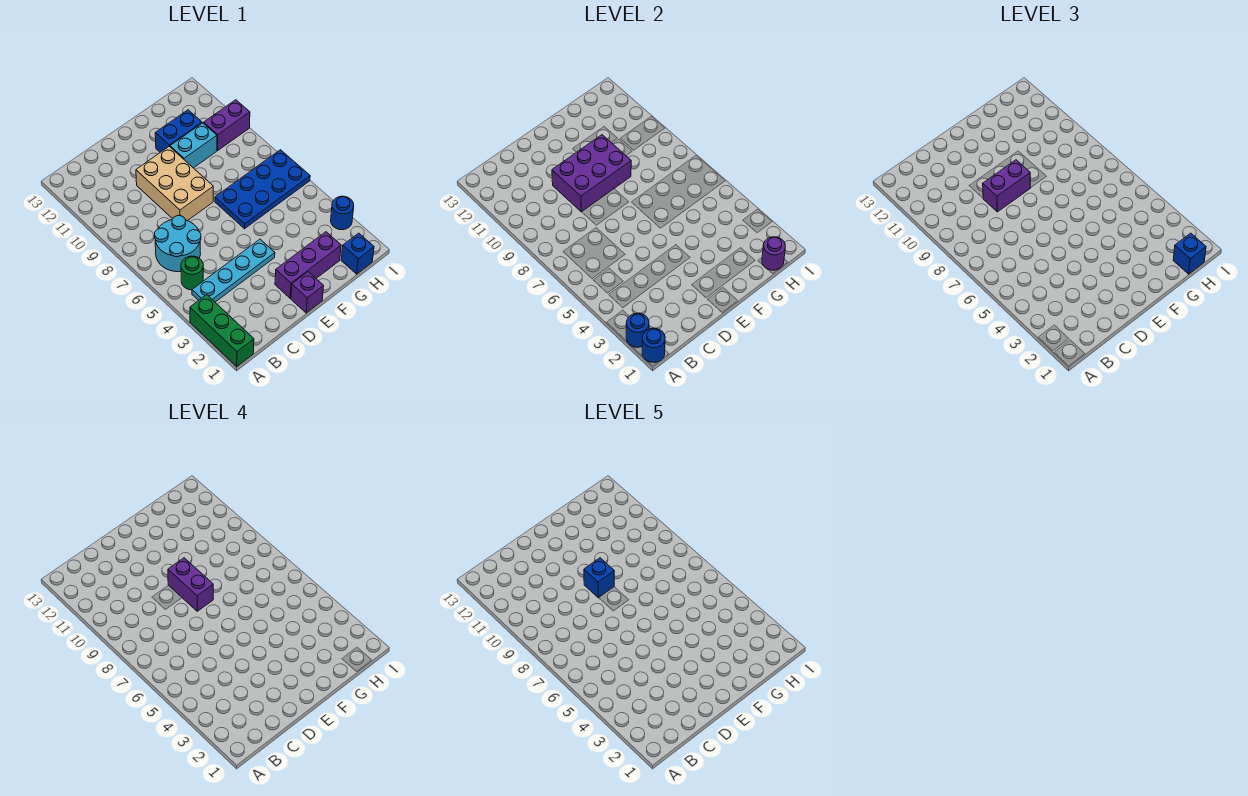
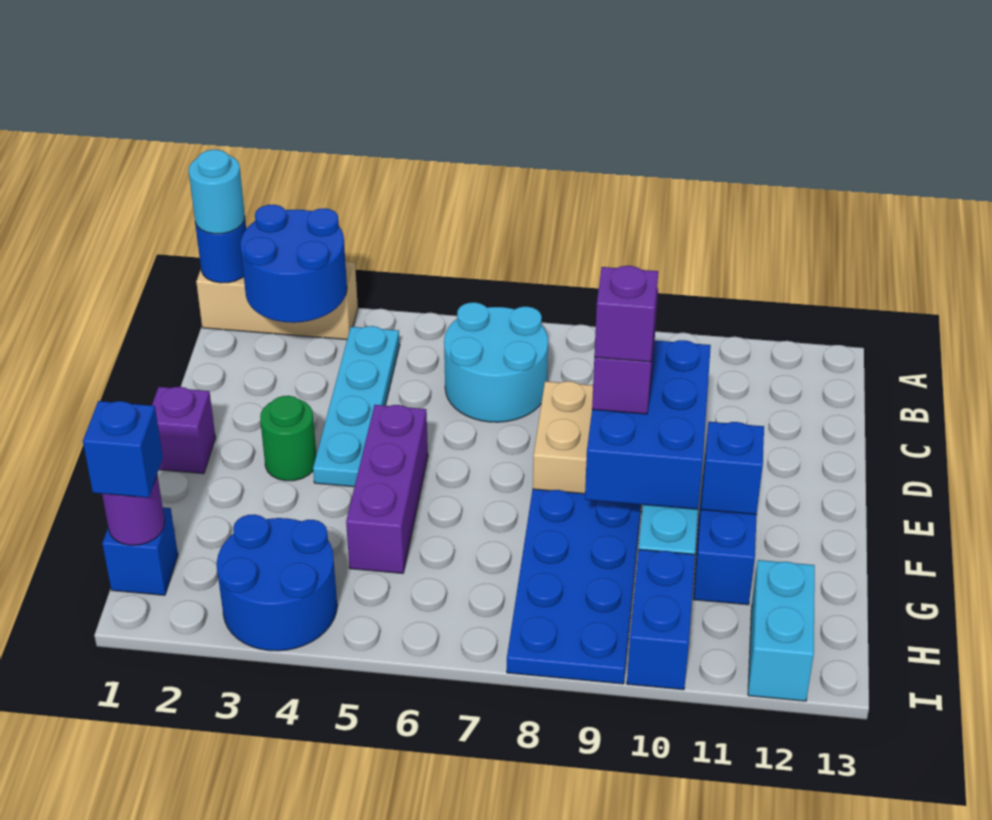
green 1x3 brick [190,295,254,366] -> tan 1x3 brick [196,262,358,340]
none -> cyan 1x1 round brick [189,150,245,234]
blue 1x1 round brick [626,313,649,347] -> blue 2x2 round brick [240,205,347,323]
green 1x1 round brick [181,256,203,290] -> green 1x1 round brick moved to [260,396,316,481]
purple 2x3 brick [552,135,631,212] -> blue 2x3 brick [585,340,711,509]
purple 1x3 brick [275,232,341,298] -> purple 1x3 brick moved to [346,405,428,573]
purple 1x2 brick [168,558,213,611] -> purple 1x1 brick [594,266,658,362]
blue 1x1 brick [584,558,614,598] -> blue 1x1 brick moved to [701,422,764,515]
blue 2x4 plate [215,150,310,229] -> blue 2x4 plate moved to [507,489,641,684]
purple 1x2 brick [204,100,250,150] -> blue 1x2 brick [627,549,695,690]
none -> cyan 1x2 brick [748,560,815,701]
blue 1x1 round brick [331,196,354,230] -> blue 2x2 round brick [217,514,337,651]

